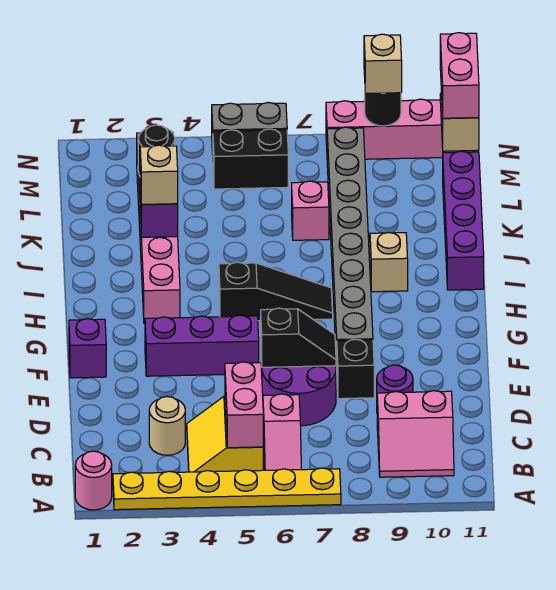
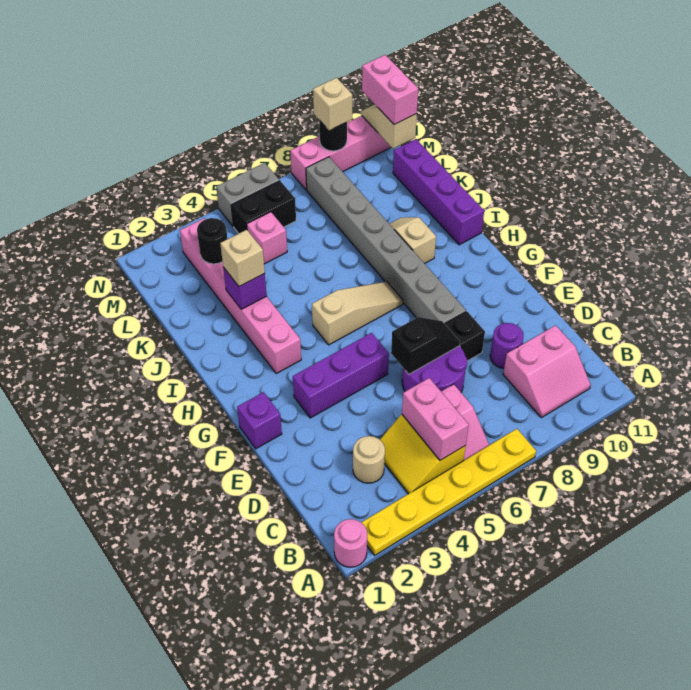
black 1x3 slope [219,262,333,321] -> tan 1x3 slope [312,281,403,345]
pink 1x1 brick [292,181,329,240] -> pink 1x1 brick moved to [247,212,287,264]

